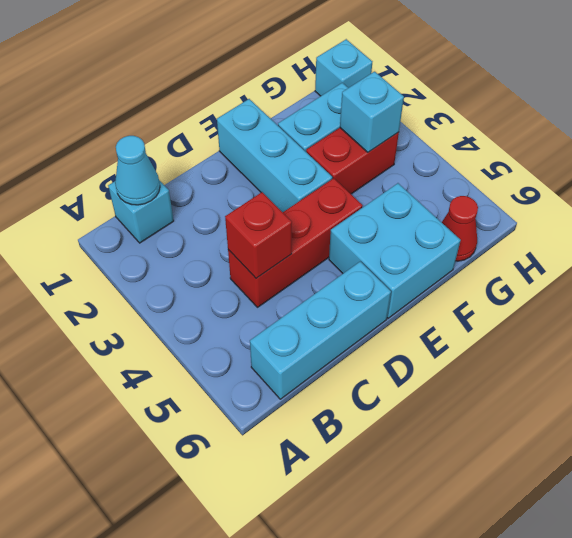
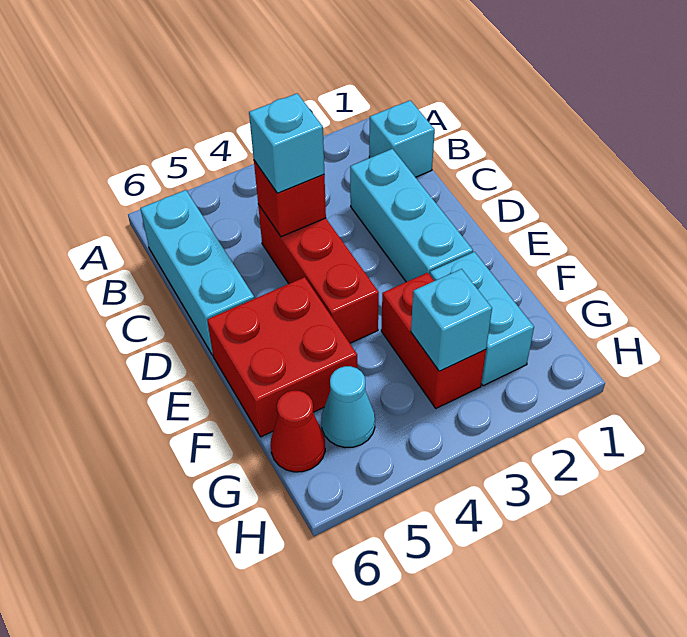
cyan 1x1 cone [115,136,160,205] -> cyan 1x1 cone moved to [321,366,375,448]
cyan 1x3 brick [217,99,332,212] -> cyan 1x3 brick turned to [350,149,473,282]
cyan 2x2 brick [329,183,461,318] -> red 2x2 brick [207,277,357,437]
cyan 1x1 brick [315,39,372,96] -> cyan 1x1 brick moved to [249,93,324,193]

